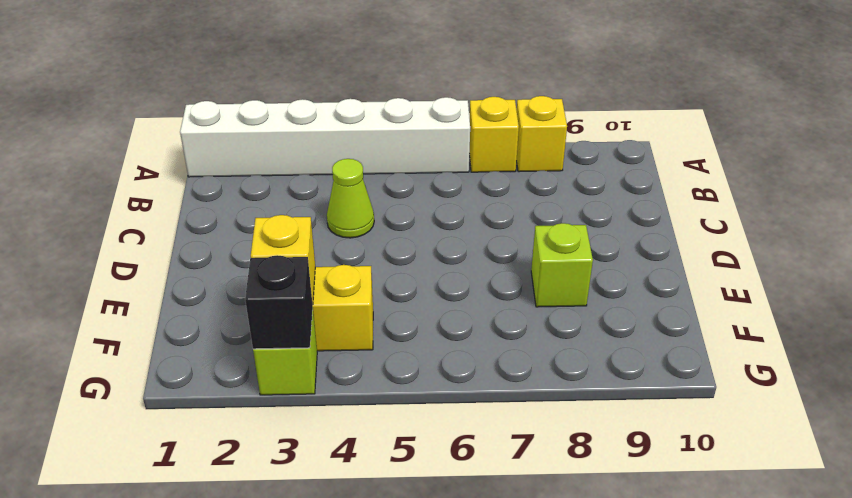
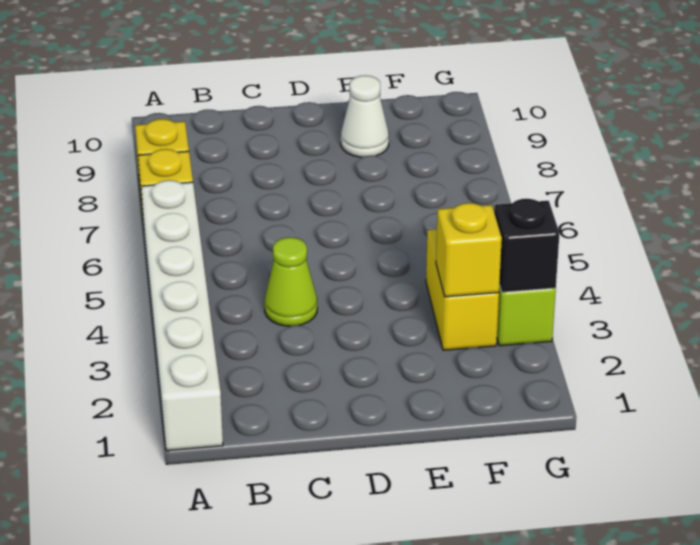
lime 1x1 brick [531,223,593,307] -> none
none -> white 1x1 cone [341,75,389,157]

